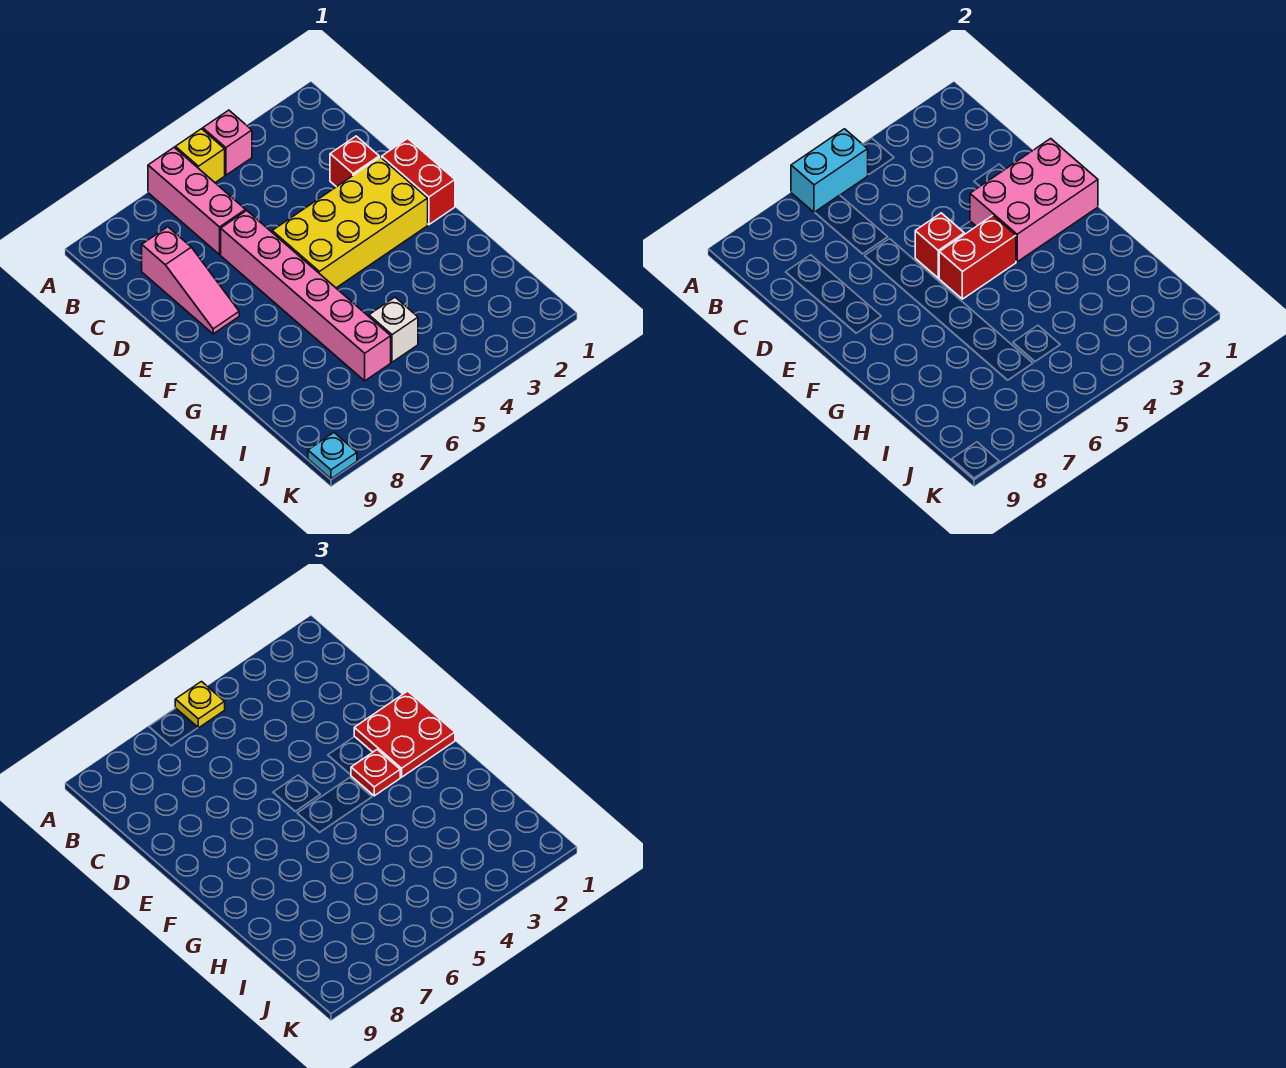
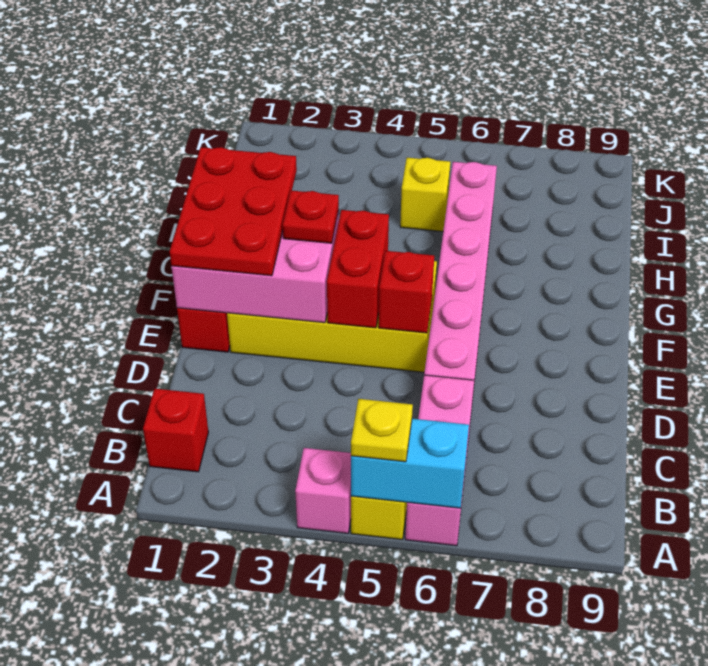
pink 1x3 slope [142,227,239,334] -> none
red 1x1 brick [330,136,379,187] -> red 1x1 brick moved to [143,389,208,472]
red 2x2 plate [354,691,455,777] -> red 2x3 plate [170,147,297,276]
red 1x2 brick [939,216,1016,299] -> red 1x2 brick turned to [327,210,389,328]
white 1x1 brick [369,297,418,362] -> yellow 1x1 brick [400,158,450,231]
cyan 1x1 plate [308,433,357,479] -> none

